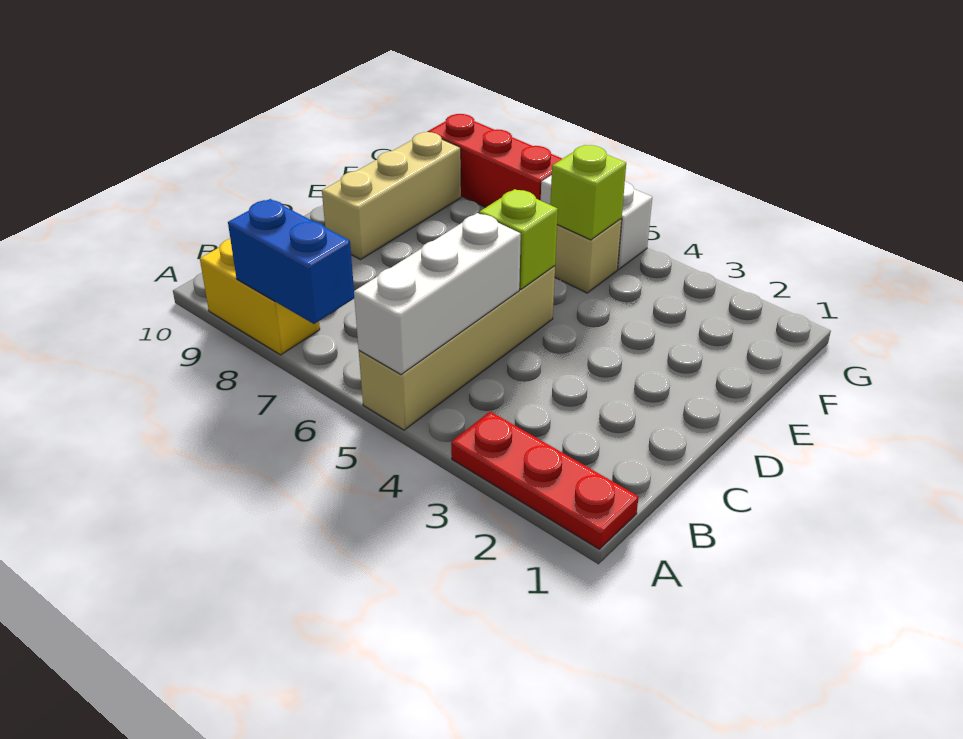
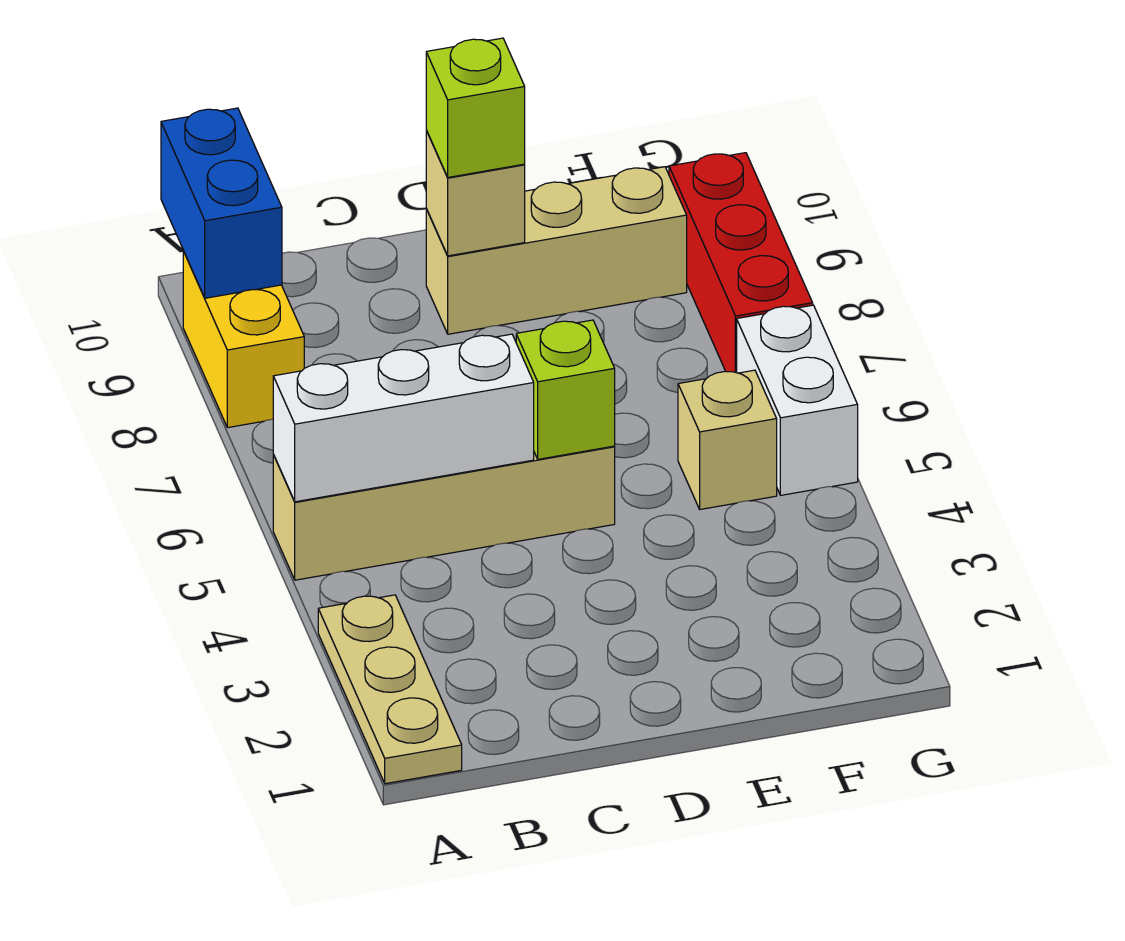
red 1x3 plate [451,412,638,549] -> tan 1x3 plate [318,595,462,784]
blue 1x2 brick [228,199,354,324] -> blue 1x2 brick moved to [161,108,282,298]
none -> tan 1x1 brick [426,130,525,256]
lime 1x1 brick [550,145,626,240] -> lime 1x1 brick moved to [426,38,525,177]

